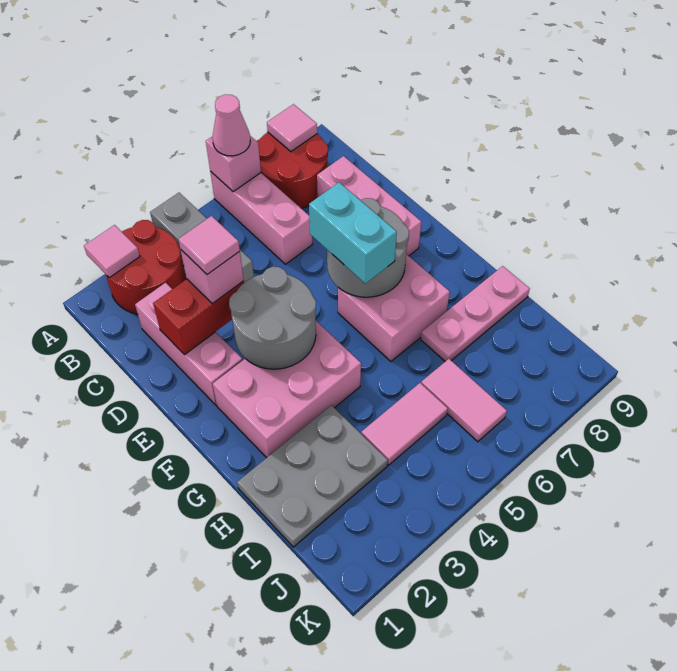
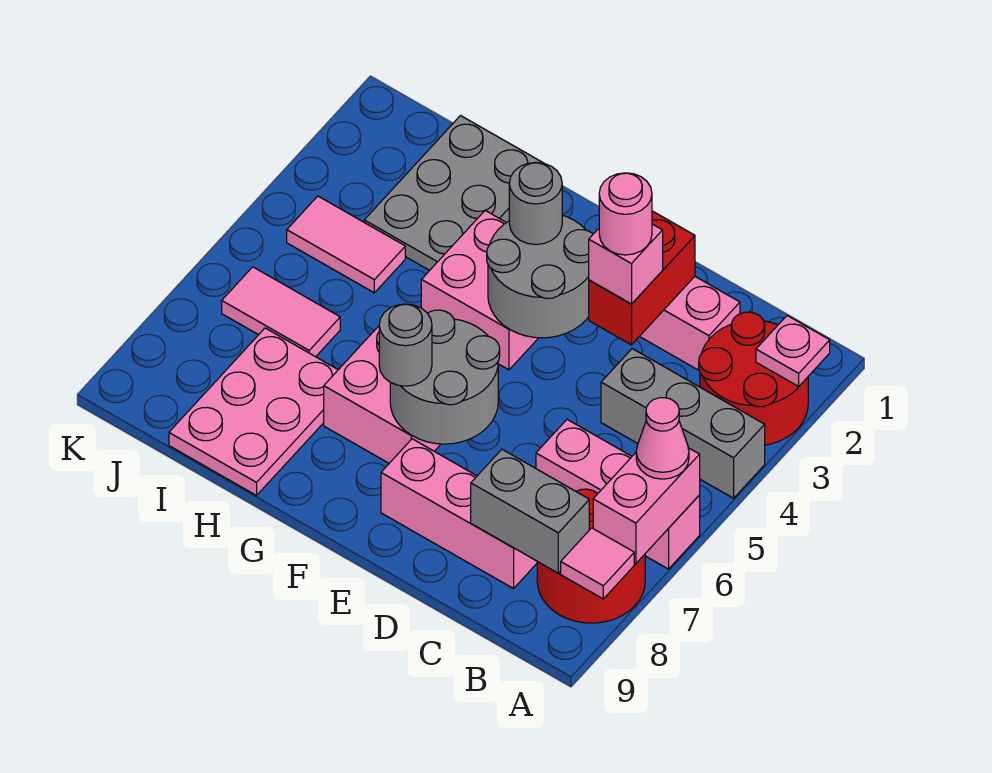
pink 1x1 tile [84,225,140,278] -> pink 1x1 plate [756,316,830,386]
pink 1x1 brick [206,136,261,192] -> pink 1x2 brick [593,448,700,564]
none -> grey 1x2 brick [471,450,589,573]
pink 1x1 tile [178,216,240,274] -> pink 1x1 round brick [599,173,652,255]
cyan 1x2 brick [309,182,397,284] -> none
pink 2x3 brick [213,320,361,458] -> pink 2x2 brick [421,211,538,370]
none -> grey 1x1 round brick [509,162,562,245]
none -> grey 1x1 round brick [379,304,432,386]
pink 1x3 plate [421,266,530,361] -> pink 2x3 plate [169,328,338,496]
pink 1x2 tile [361,383,448,465] -> pink 1x2 tile turned to [287,196,405,293]

